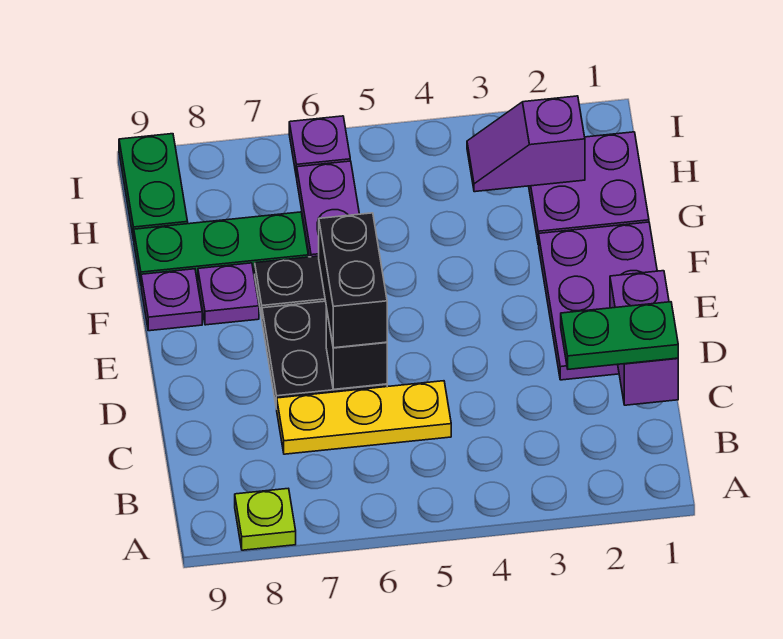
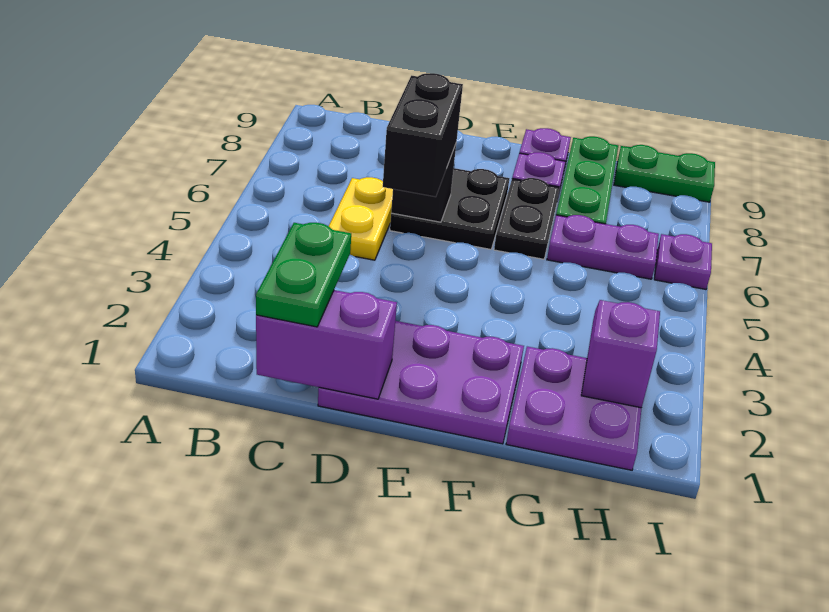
lime 1x1 plate [235,489,296,550] -> none
yellow 1x3 plate [277,381,451,454] -> yellow 1x2 plate [329,177,393,260]
black 1x2 brick [319,213,387,348] -> black 1x2 brick turned to [383,73,463,197]

